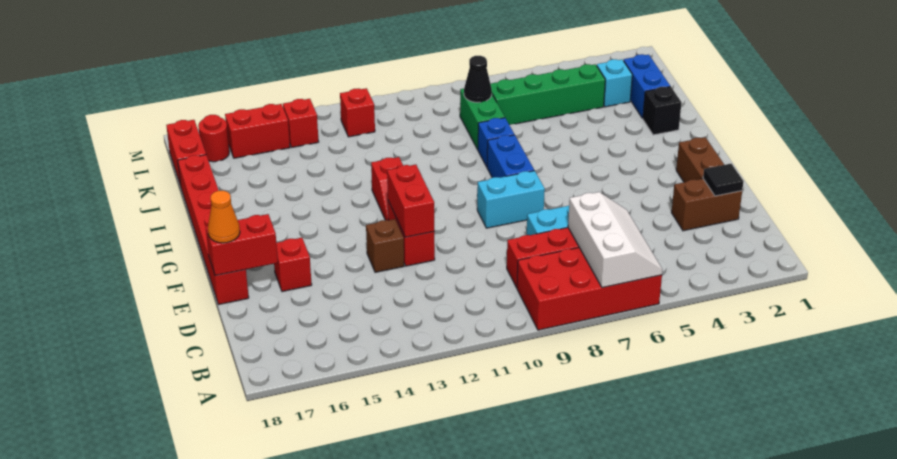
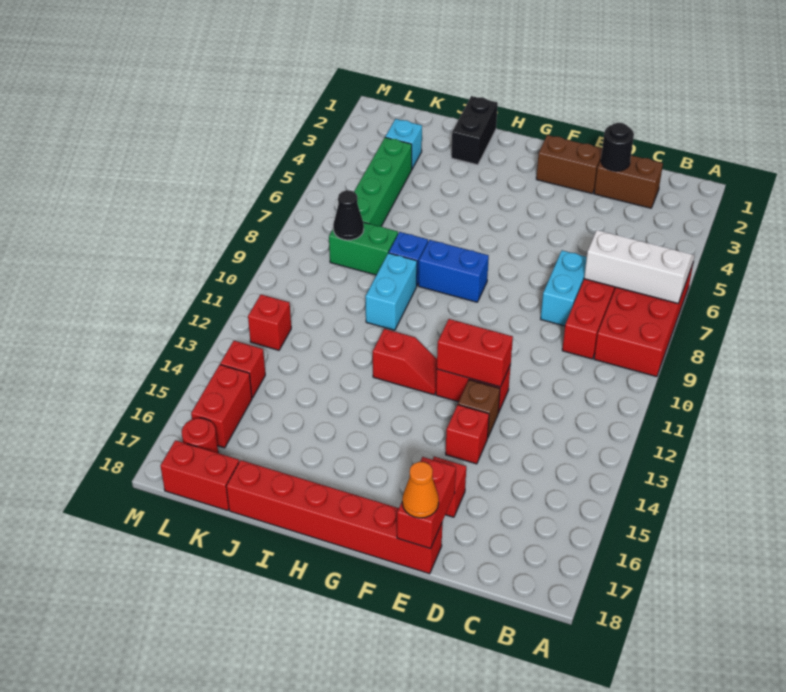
brown 1x2 brick [671,179,742,231] -> brown 1x2 brick turned to [594,155,663,208]
black 1x1 tile [703,164,744,196] -> black 1x1 round brick [601,123,634,171]
none -> red 1x1 brick [446,405,489,464]
cyan 1x2 brick [477,171,545,228] -> cyan 1x2 brick moved to [365,253,417,330]
black 1x1 brick [643,86,682,135] -> black 1x2 brick [451,96,498,165]
blue 1x2 brick [624,54,670,118] -> none

